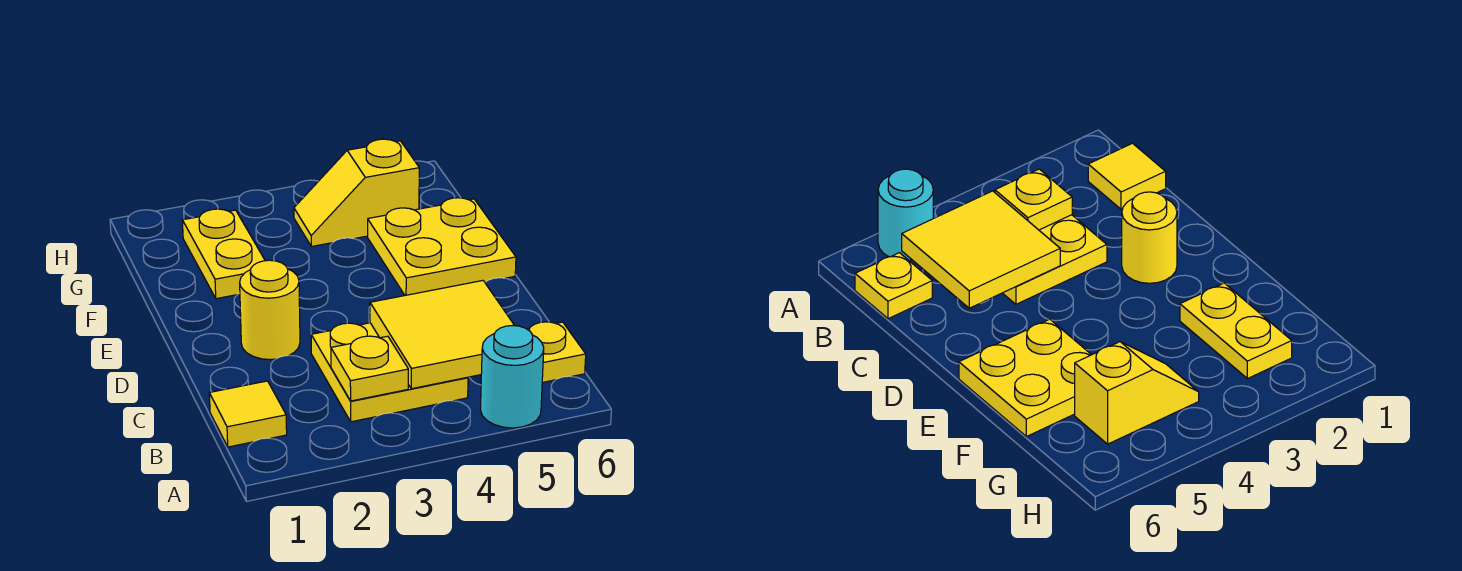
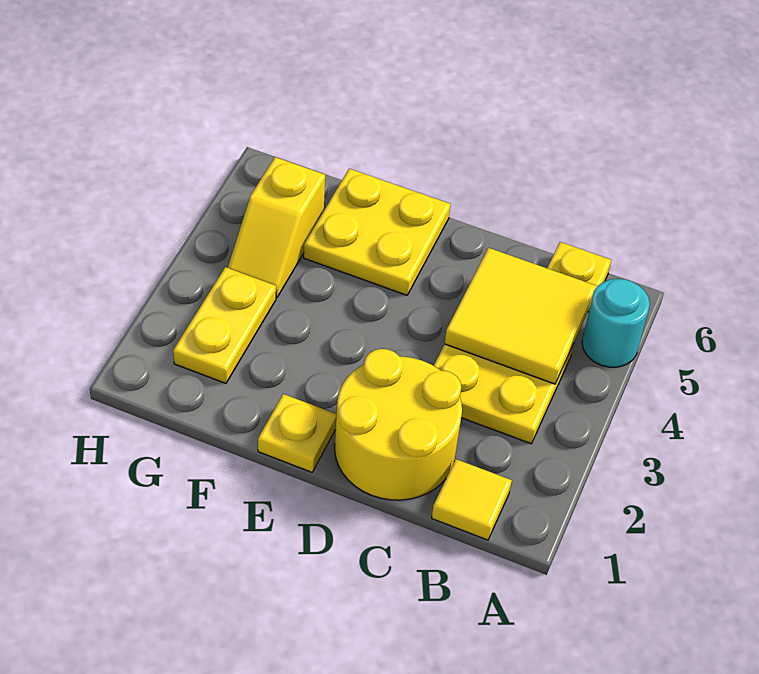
yellow 1x1 plate [331,336,408,401] -> yellow 1x1 plate moved to [258,394,337,472]
yellow 1x1 round brick [240,260,300,360] -> yellow 2x2 round brick [335,349,462,500]
yellow 1x2 plate [182,209,265,299] -> yellow 1x2 plate turned to [173,267,276,383]

